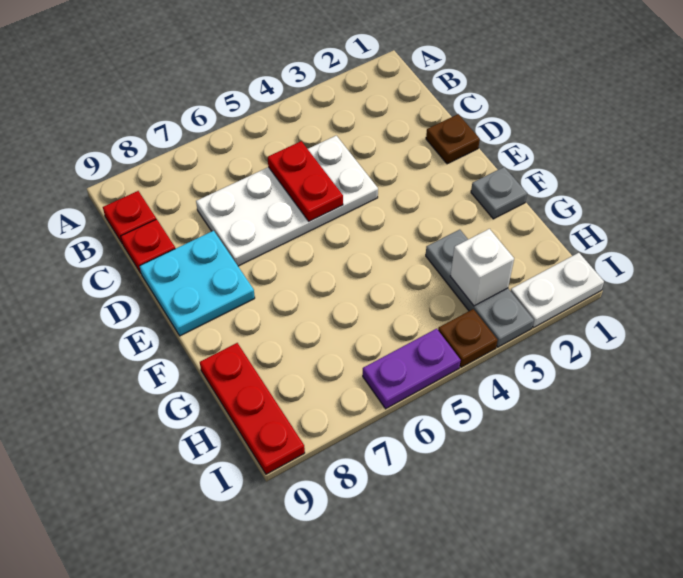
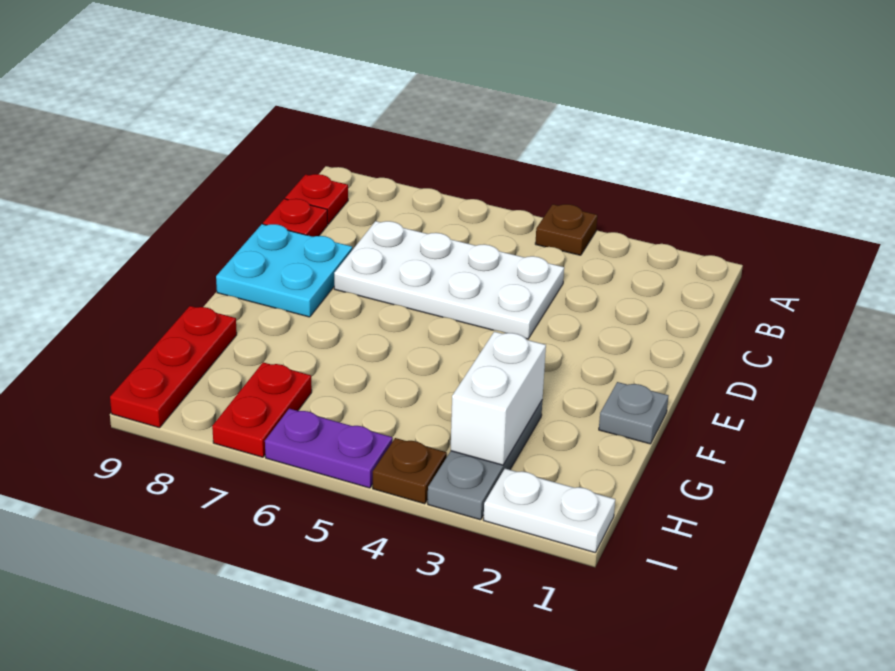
red 1x2 plate [268,141,343,221] -> red 1x2 plate moved to [212,362,312,457]
brown 1x1 plate [426,114,480,164] -> brown 1x1 plate moved to [535,204,597,255]
white 1x1 brick [450,229,514,306] -> white 1x2 brick [451,332,546,465]

